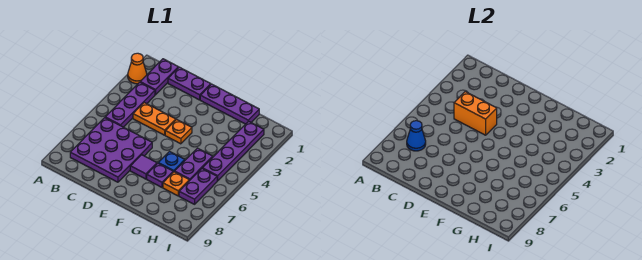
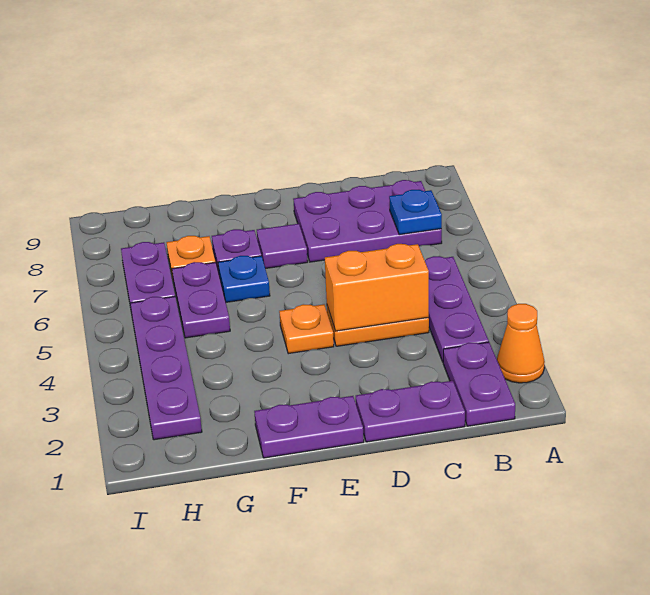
purple 3x3 plate [70,118,152,182] -> purple 2x3 plate [293,180,442,262]
blue 1x1 cone [407,121,426,151] -> blue 1x1 plate [389,190,442,235]
purple 1x3 plate [200,84,259,124] -> purple 1x2 plate [254,396,364,458]

